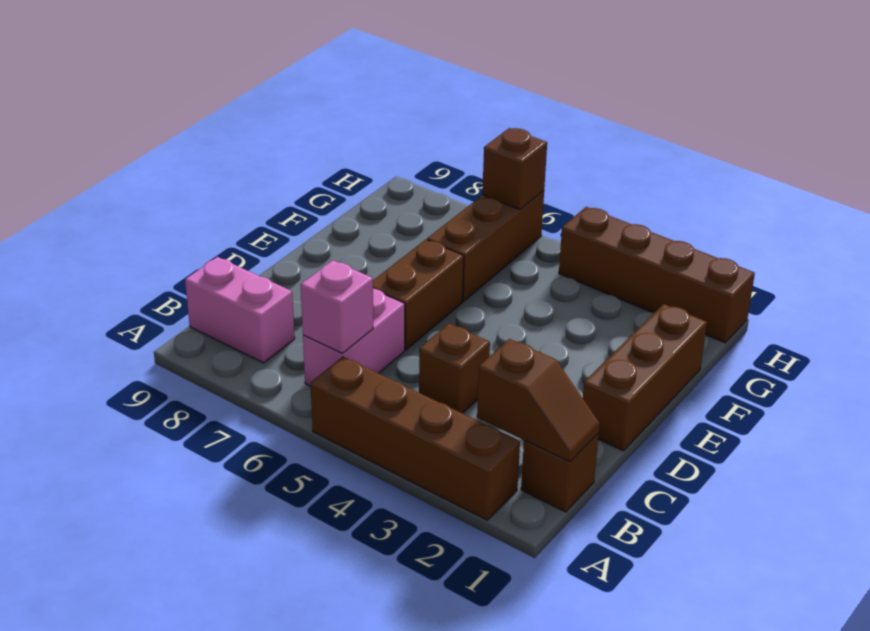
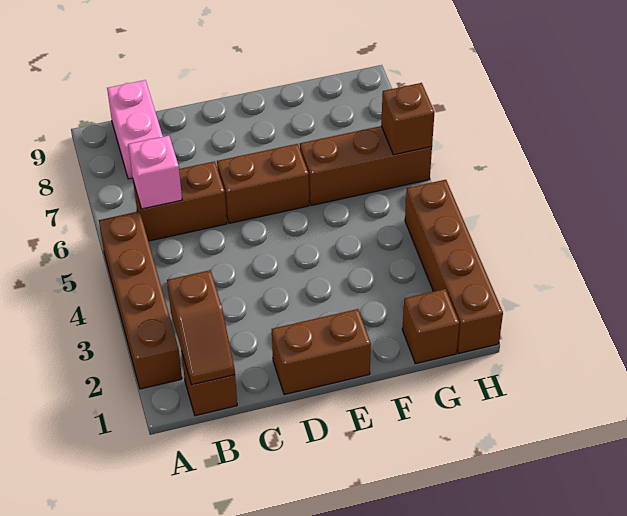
pink 1x2 brick [303,289,405,386] -> brown 1x2 brick [133,161,227,241]
brown 1x1 brick [419,324,490,413] -> brown 1x1 brick moved to [402,289,459,364]
brown 1x3 brick [583,304,707,451] -> brown 1x2 brick [272,309,371,395]

